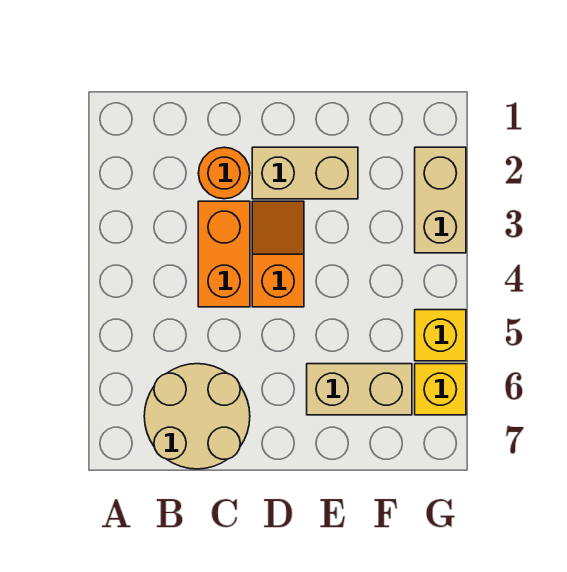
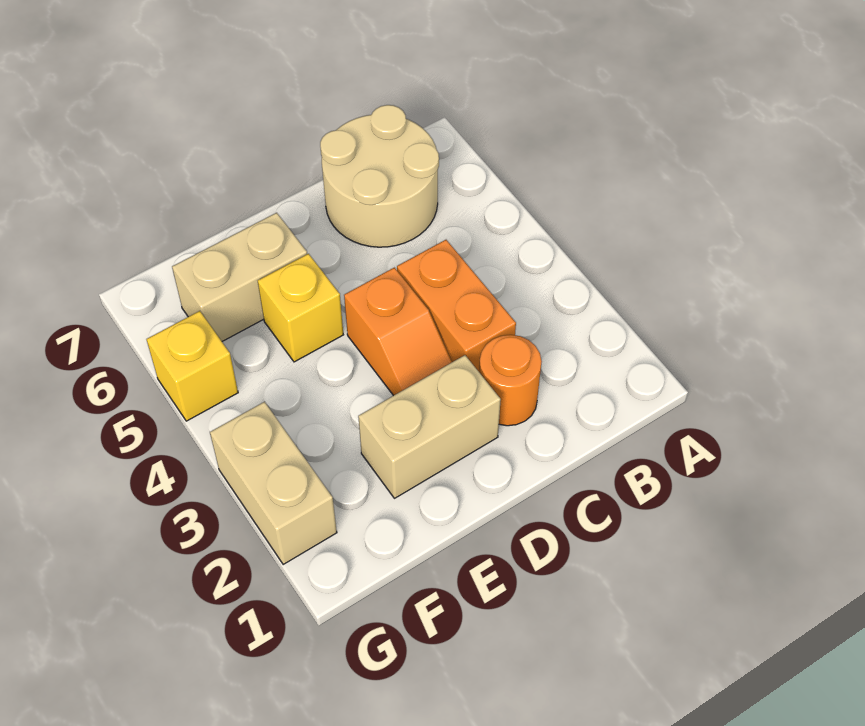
yellow 1x1 brick [415,364,466,415] -> yellow 1x1 brick moved to [258,254,343,362]

